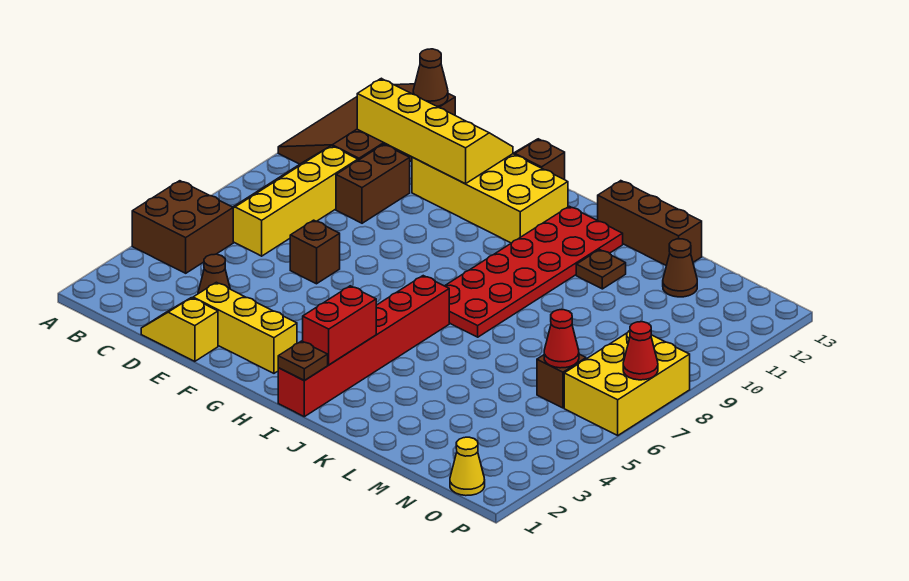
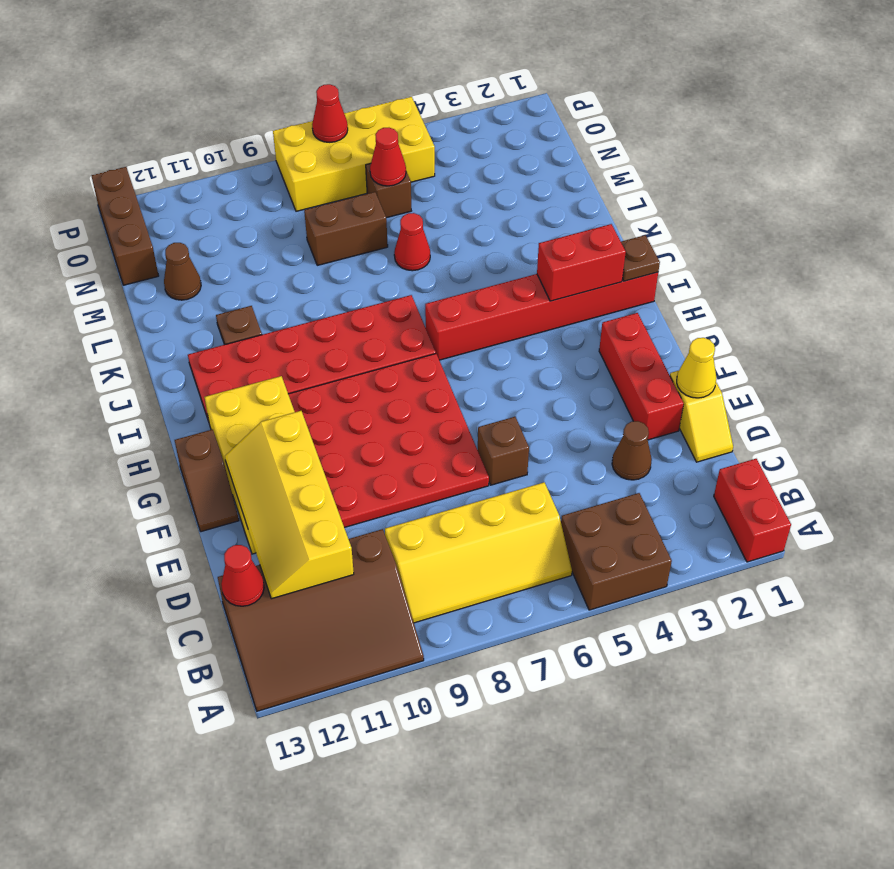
none -> red 1x2 brick [714,459,791,562]
brown 1x1 cone [413,49,448,106] -> red 1x1 cone [221,545,264,606]
brown 1x2 brick [336,144,410,223] -> brown 1x2 brick moved to [304,192,388,265]
yellow 1x3 brick [193,282,297,373] -> red 1x3 brick [599,313,684,440]
none -> red 4x4 plate [288,354,489,528]
brown 1x3 brick [598,181,702,266] -> brown 1x3 brick moved to [91,167,159,285]
none -> red 1x1 cone [394,213,430,271]
yellow 1x1 cone [450,437,485,496] -> yellow 1x1 cone moved to [677,338,716,398]
yellow 2x3 brick [564,331,690,435] -> yellow 2x4 brick [273,97,435,211]

